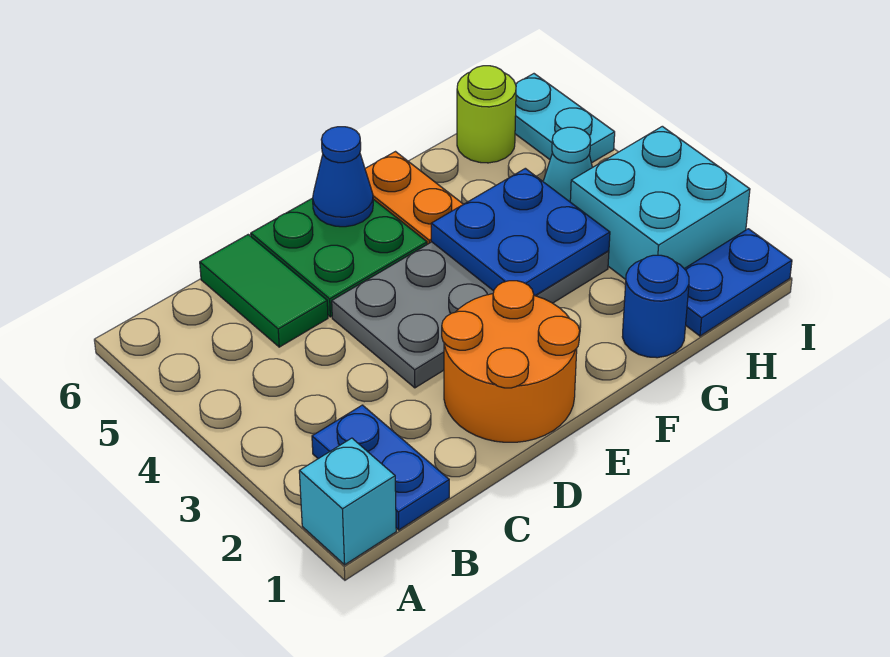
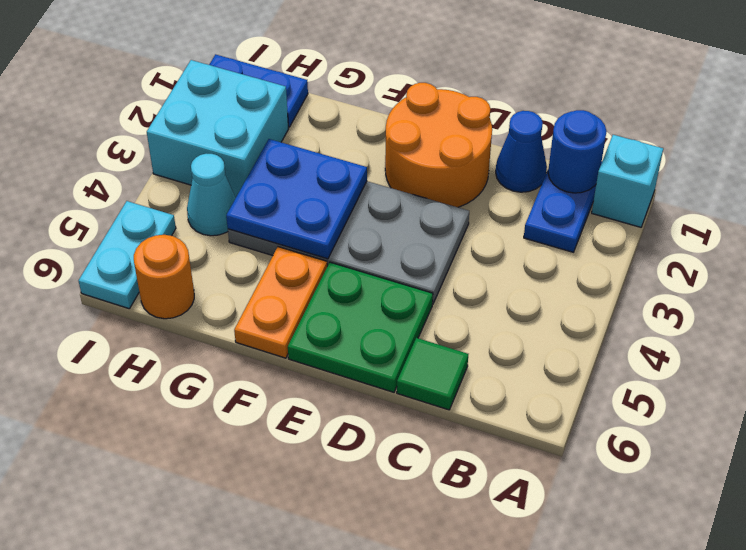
green 1x2 tile [200,235,328,347] -> green 1x1 tile [397,338,468,410]
blue 1x1 cone [313,127,373,227] -> blue 1x1 cone moved to [496,111,547,192]
blue 1x1 round brick [622,255,689,358] -> blue 1x1 round brick moved to [548,110,607,193]
lime 1x1 round brick [457,66,516,163] -> orange 1x1 round brick [134,235,194,319]

